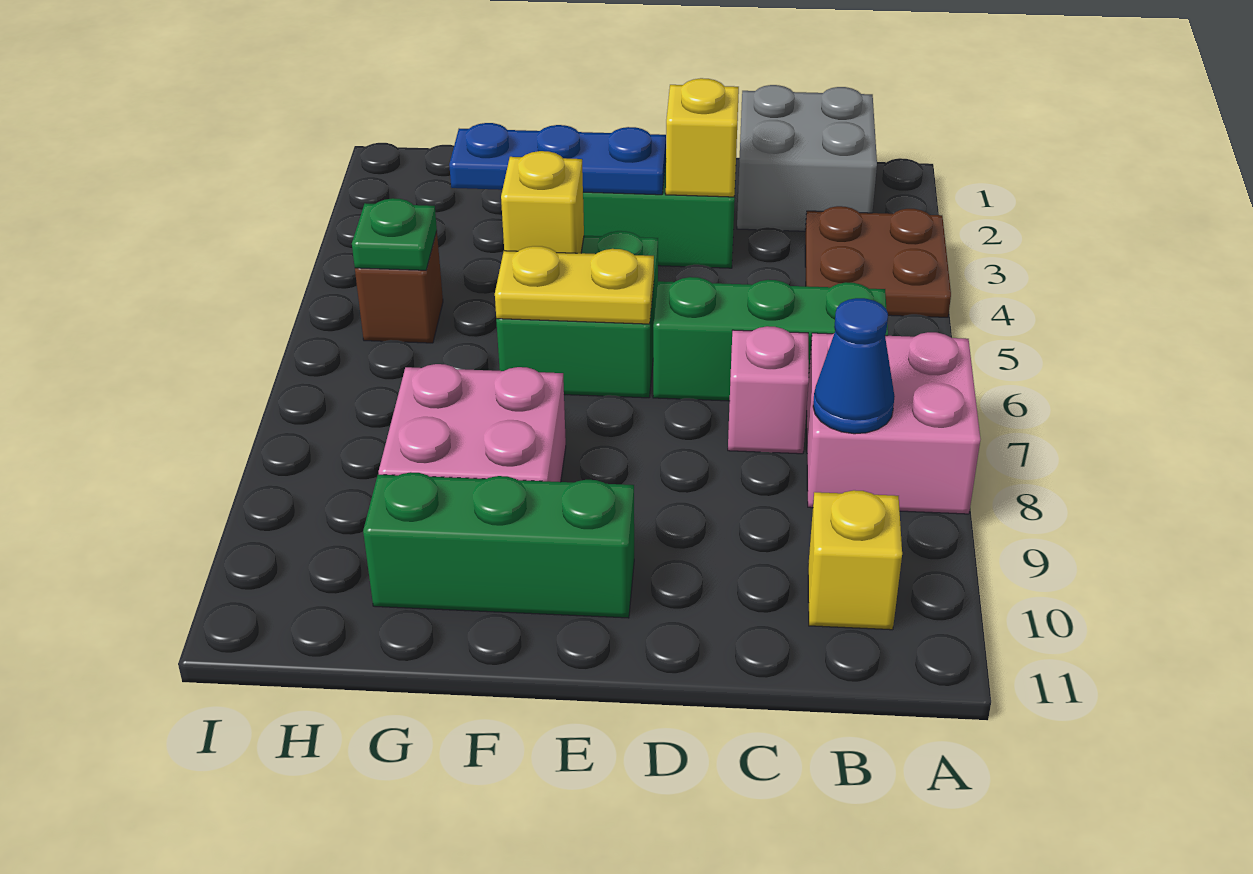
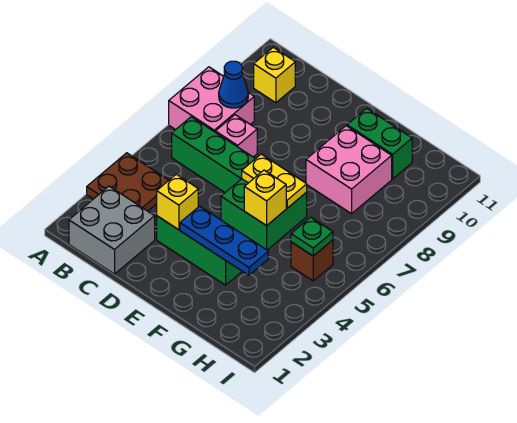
green 1x3 brick [363,472,634,618] -> green 1x2 brick [347,108,412,179]

